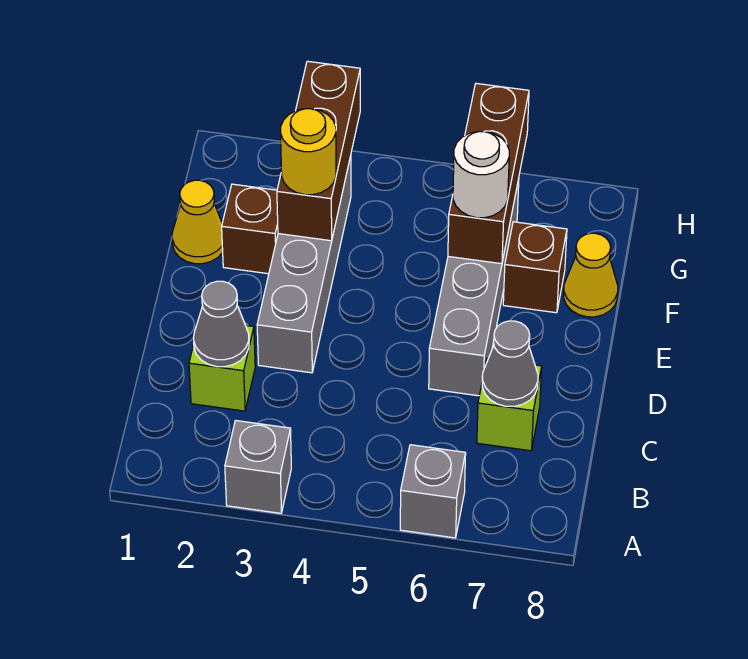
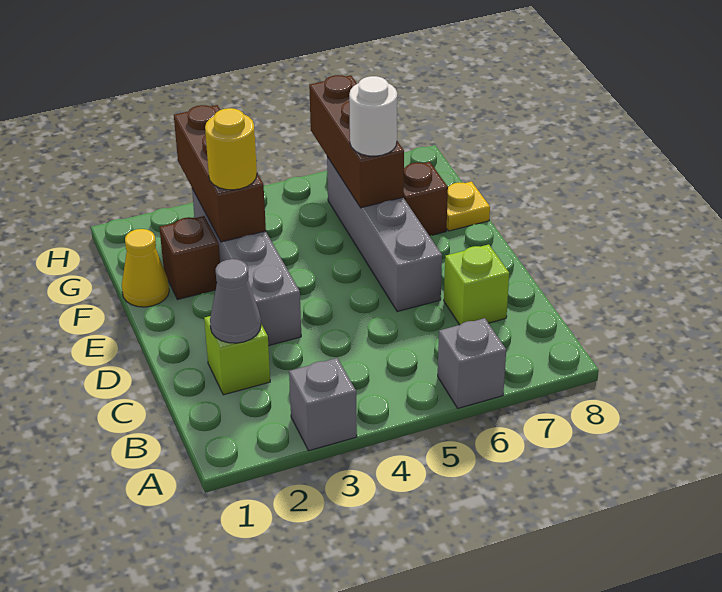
grey 1x1 cone [482,321,538,406] -> none
yellow 1x1 cone [564,233,618,317] -> yellow 1x1 plate [447,182,490,231]

